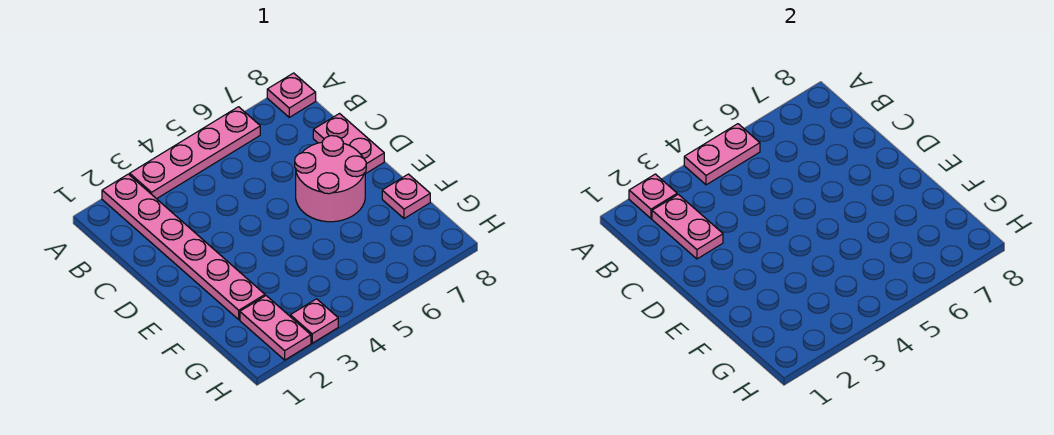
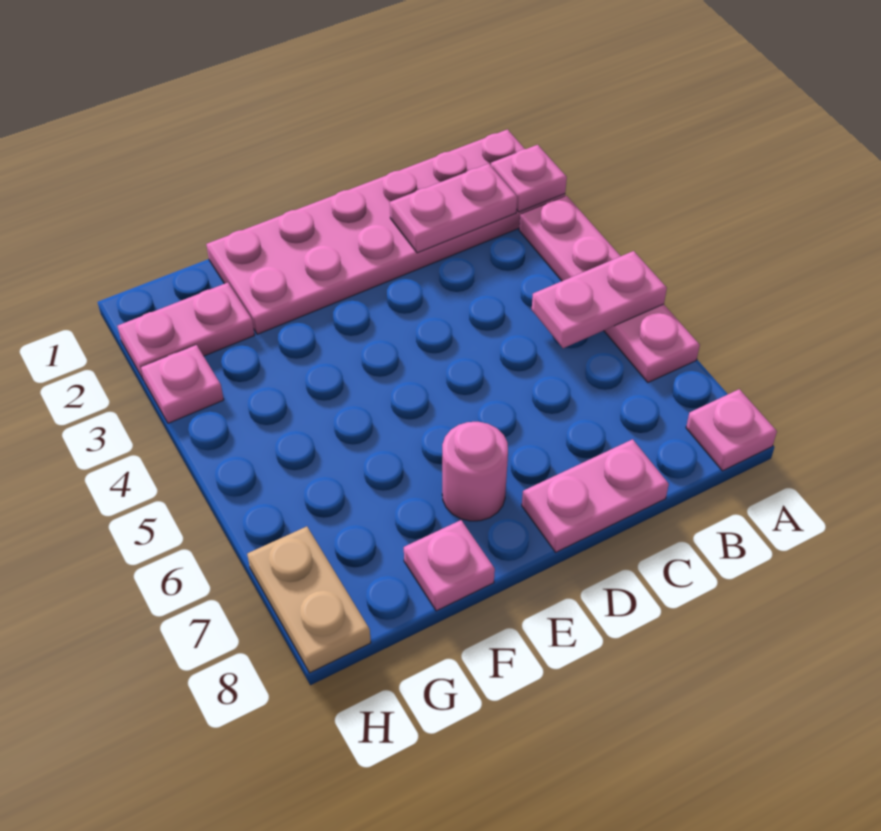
pink 1x6 plate [102,174,265,319] -> pink 2x6 plate [206,129,565,334]
pink 1x2 plate [684,124,760,185] -> pink 1x2 plate turned to [532,251,667,348]
pink 2x2 round brick [295,136,366,222] -> pink 1x1 round brick [442,422,508,521]
none -> tan 1x2 plate [247,526,371,673]

